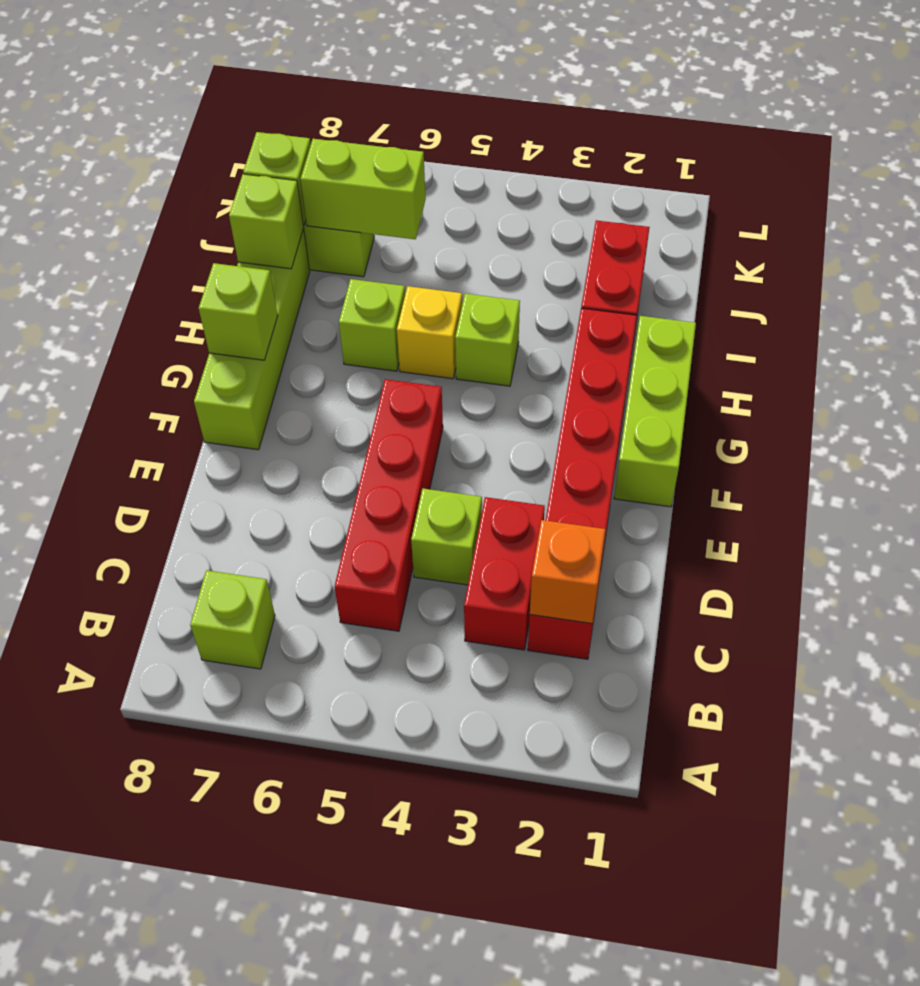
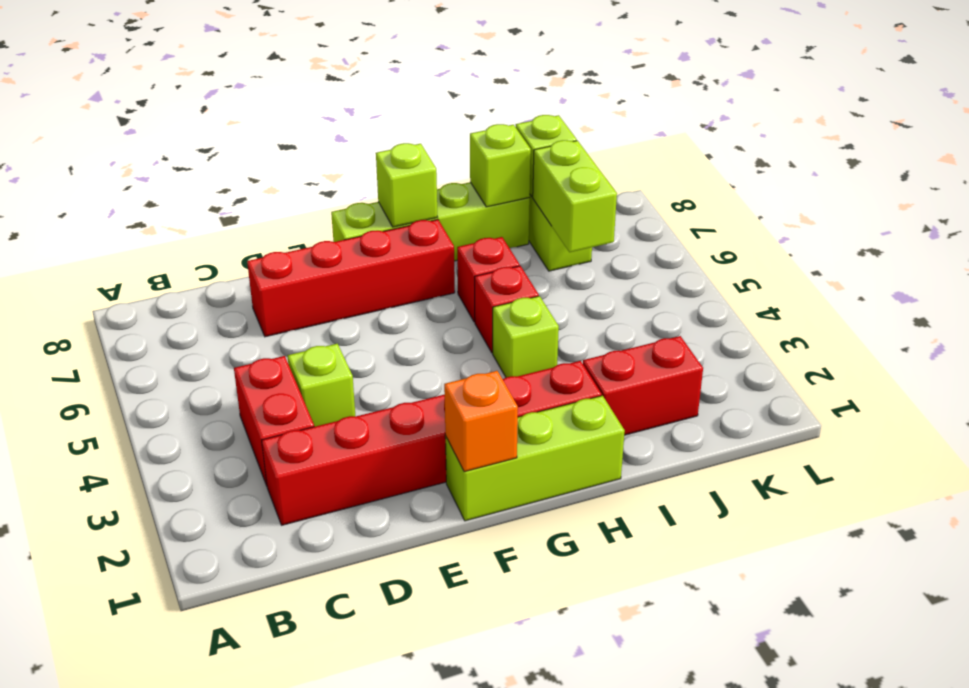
lime 1x1 brick [190,570,275,669] -> none
orange 1x1 brick [530,520,606,624] -> orange 1x1 brick moved to [444,371,518,472]
red 1x2 brick [464,497,545,650] -> red 1x2 brick turned to [234,356,314,486]
red 1x4 brick [335,379,443,631] -> red 1x4 brick moved to [247,219,455,337]
yellow 1x1 brick [397,286,462,379] -> red 1x1 brick [475,266,539,353]
lime 1x1 brick [339,279,405,371] -> red 1x1 brick [457,237,520,322]

